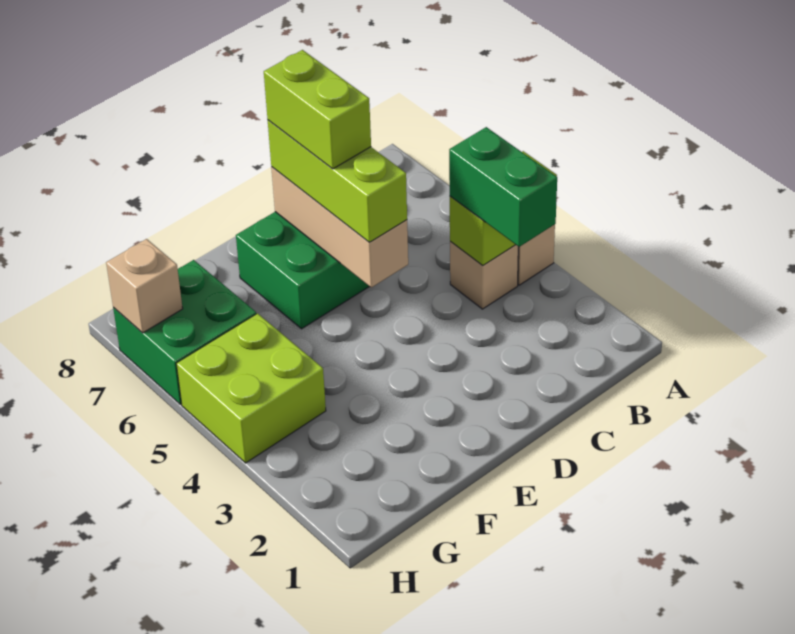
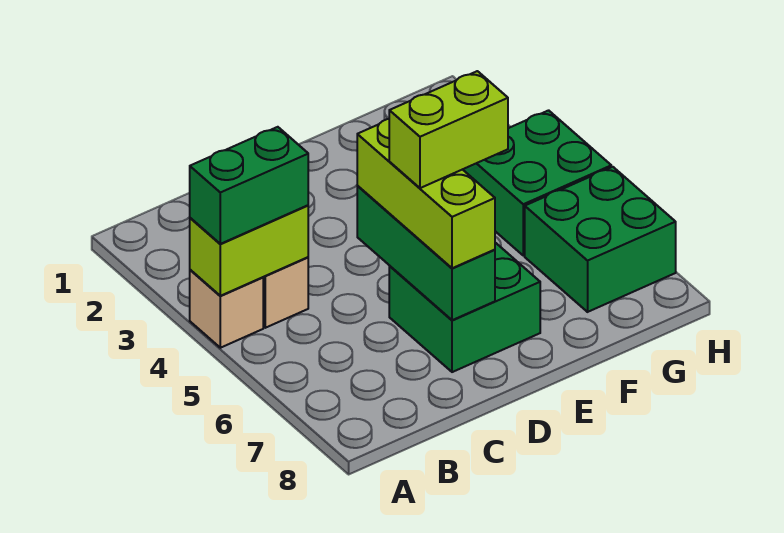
green 1x2 brick [449,127,557,247] -> green 1x2 brick turned to [190,127,308,244]
tan 1x3 brick [271,167,408,288] -> green 1x3 brick [357,186,495,320]
lime 1x2 brick [264,50,371,169] -> lime 1x2 brick turned to [389,71,508,188]
lime 2x2 brick [176,313,326,463] -> green 2x2 brick [463,110,611,256]
tan 1x1 brick [106,239,183,333] -> none

